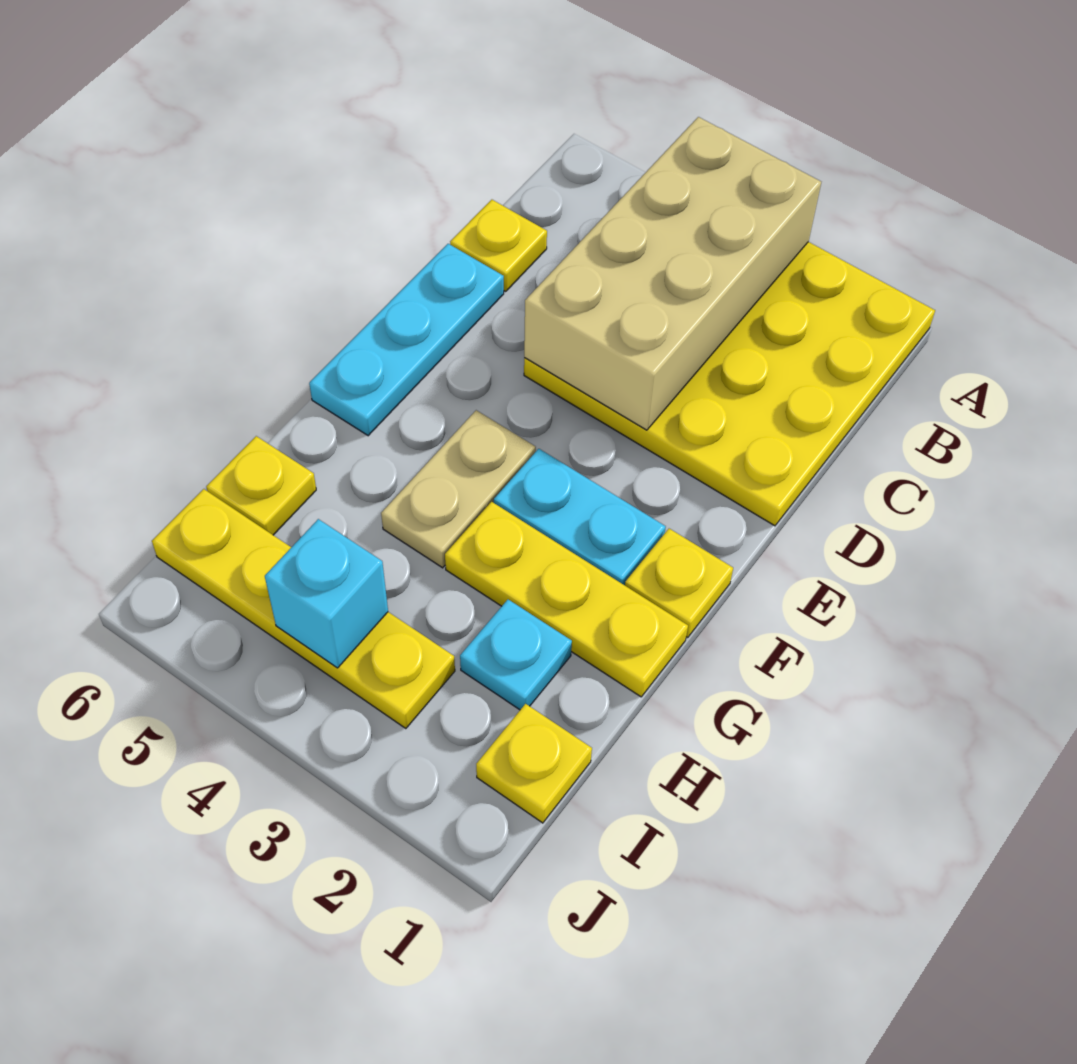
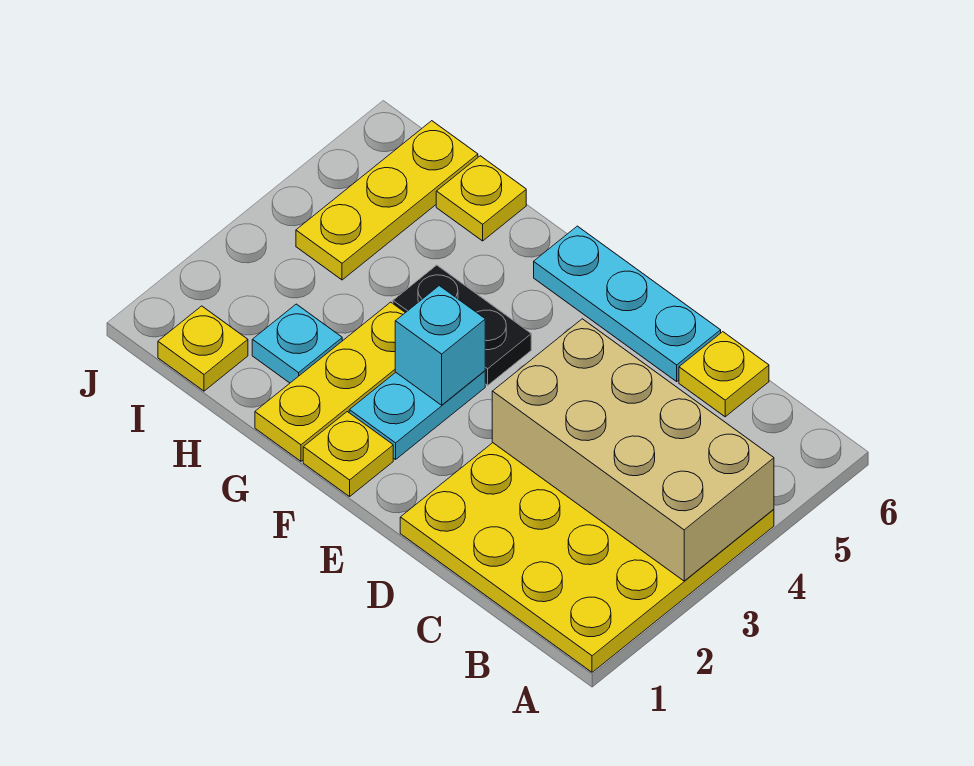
tan 1x2 plate [381,410,536,568] -> black 1x2 plate [393,265,531,385]
yellow 1x4 plate [152,489,455,729] -> yellow 1x3 plate [296,121,478,280]
cyan 1x1 brick [265,519,388,668] -> cyan 1x1 brick moved to [395,286,485,405]

